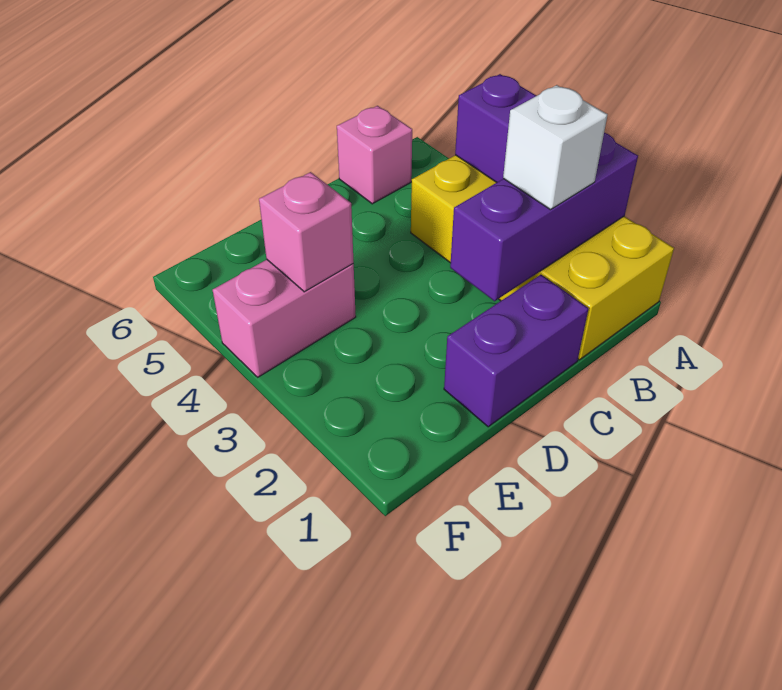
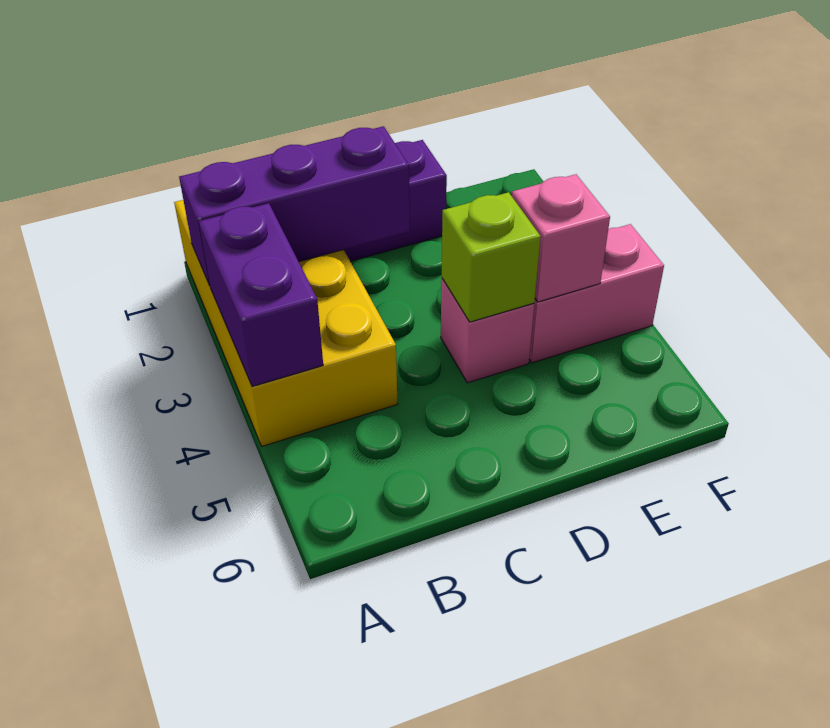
white 1x1 brick [503,85,607,210] -> none
pink 1x1 brick [337,106,412,204] -> pink 1x1 brick moved to [441,279,534,383]
none -> lime 1x1 brick [442,192,541,322]

